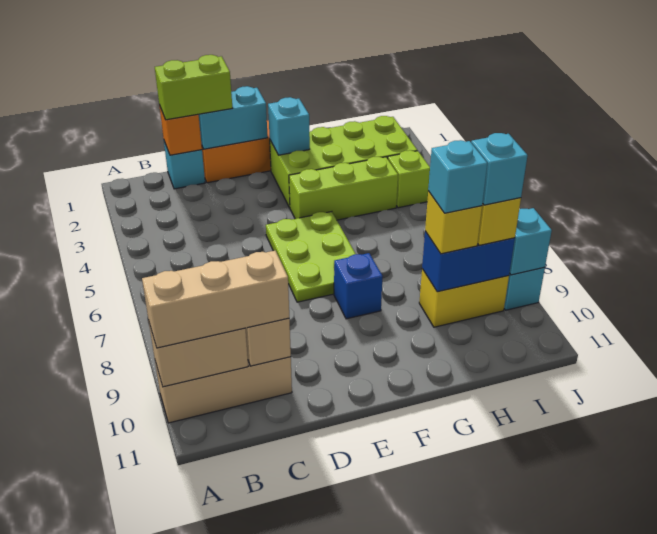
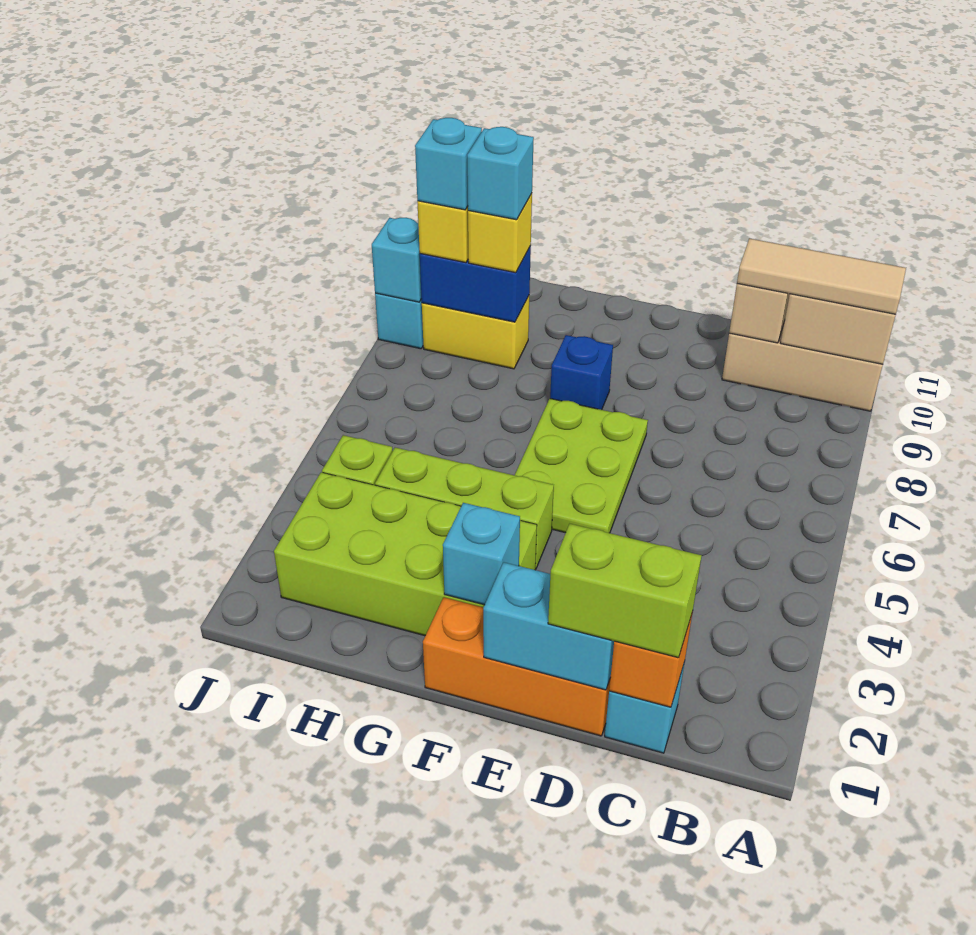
tan 1x3 brick [142,251,289,348] -> tan 1x3 tile [737,238,906,314]

